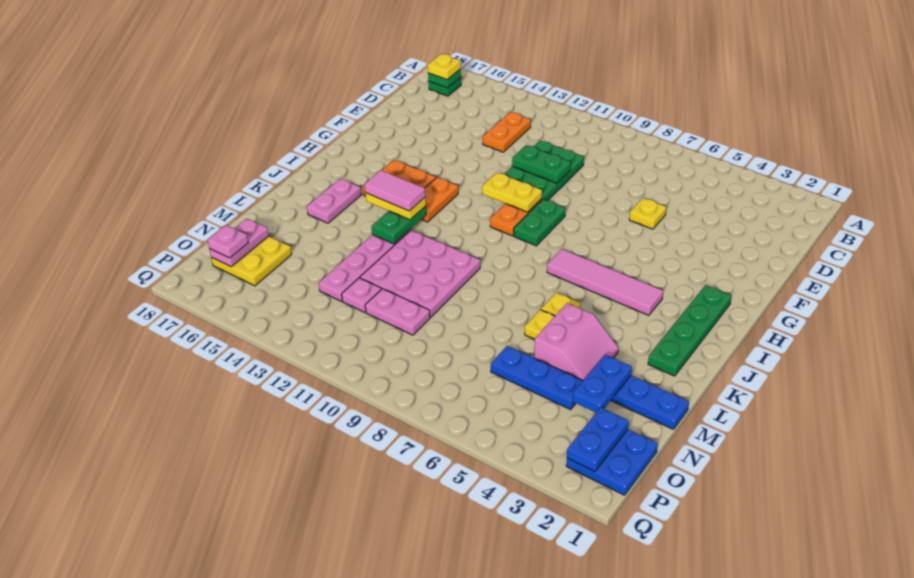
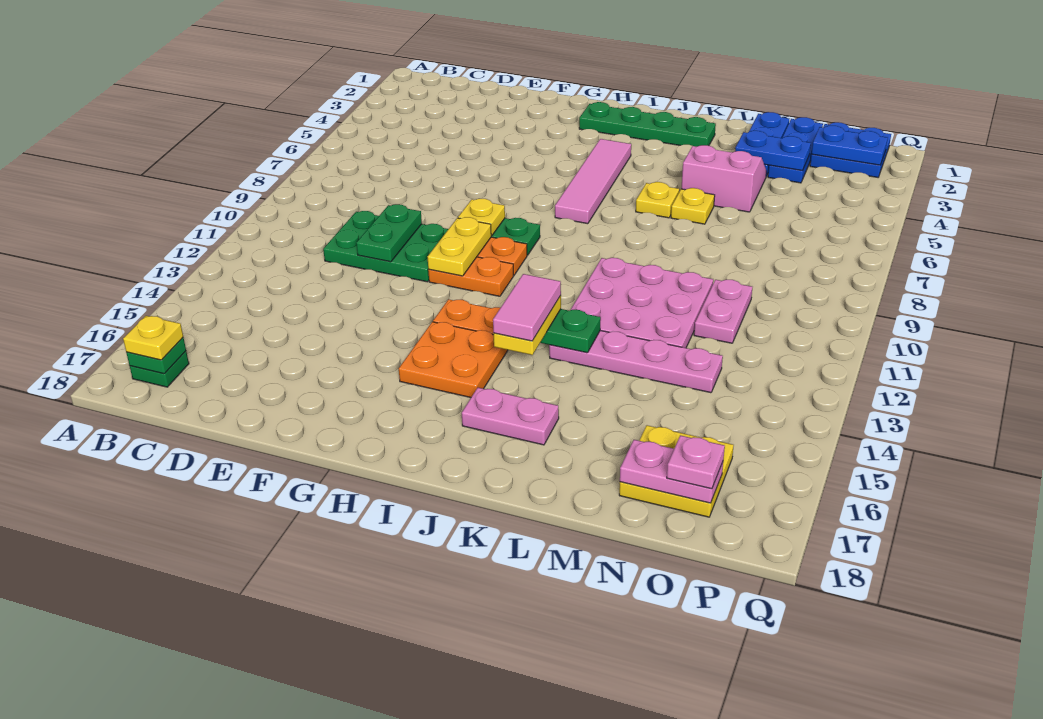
orange 1x2 plate [483,112,531,152] -> orange 1x2 plate moved to [428,257,513,296]
yellow 1x1 plate [629,198,666,229] -> yellow 1x1 plate moved to [458,199,505,236]
blue 1x3 plate [491,346,583,410] -> blue 1x3 plate moved to [768,117,823,183]
pink 1x1 plate [342,278,381,312] -> none

